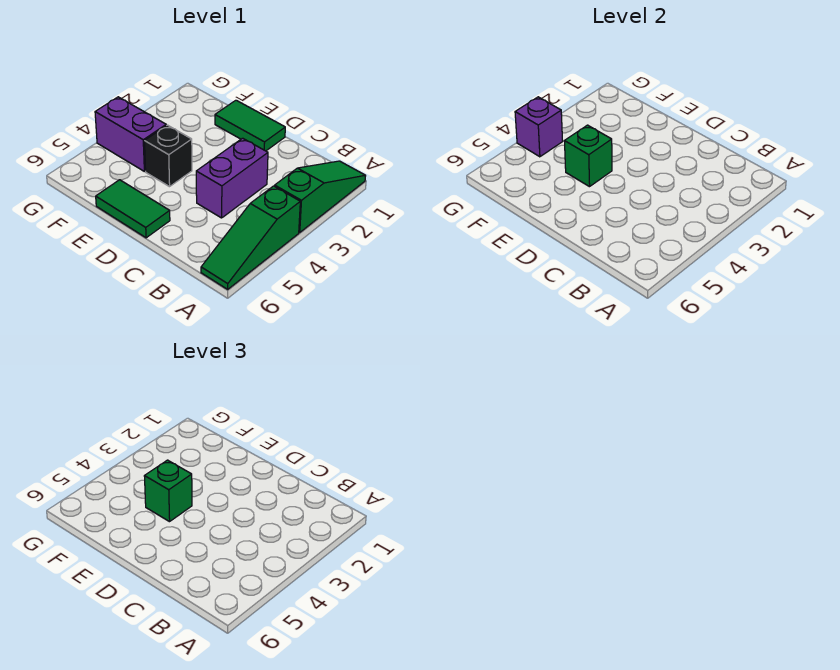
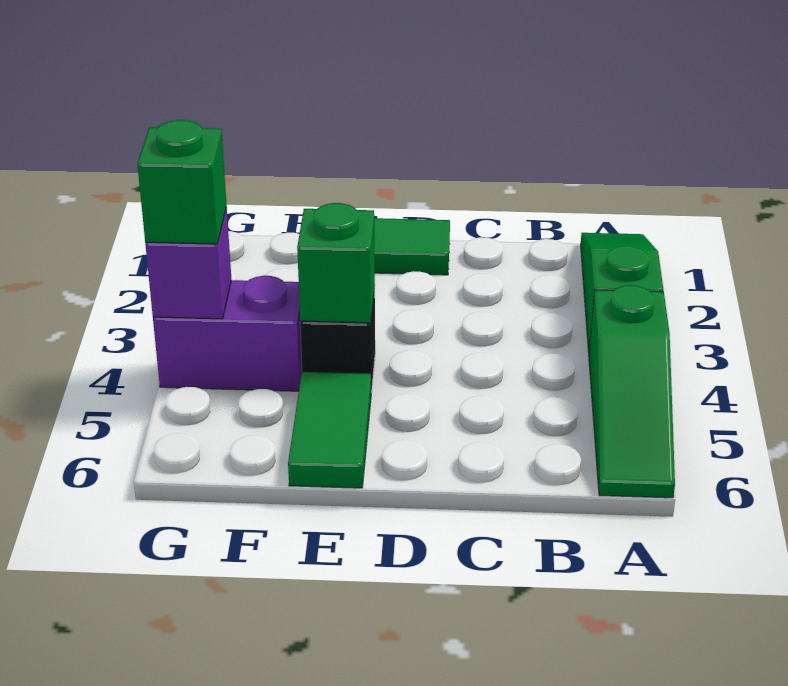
purple 1x2 brick [196,138,268,218] -> none
green 1x2 tile [96,180,170,238] -> green 1x2 tile turned to [288,371,371,488]
green 1x1 brick [144,460,192,522] -> green 1x1 brick moved to [137,120,227,244]

